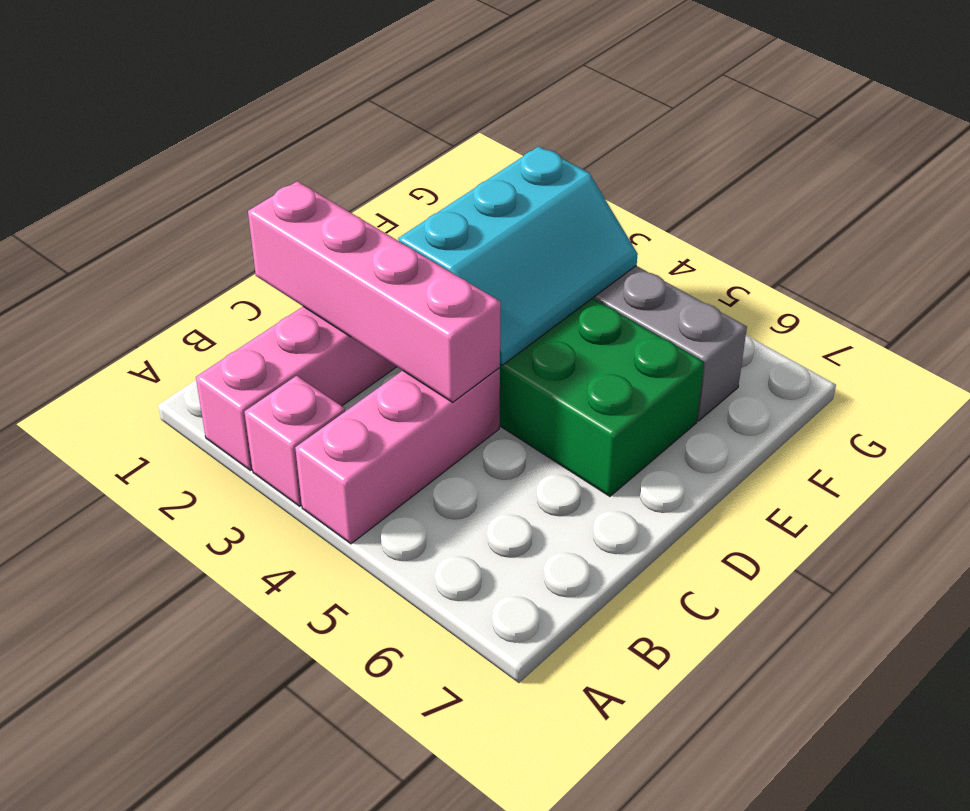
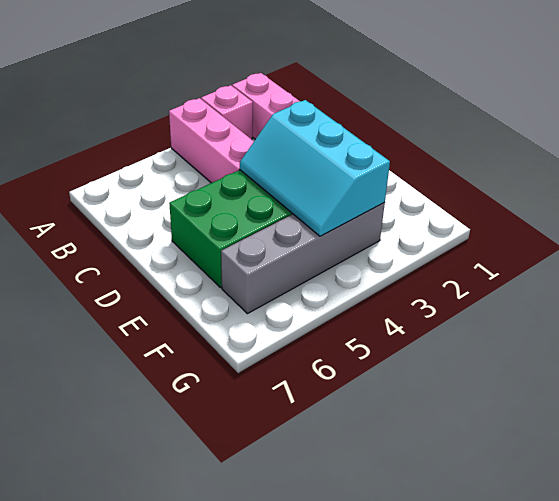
pink 1x4 brick [248,181,501,402] -> none

